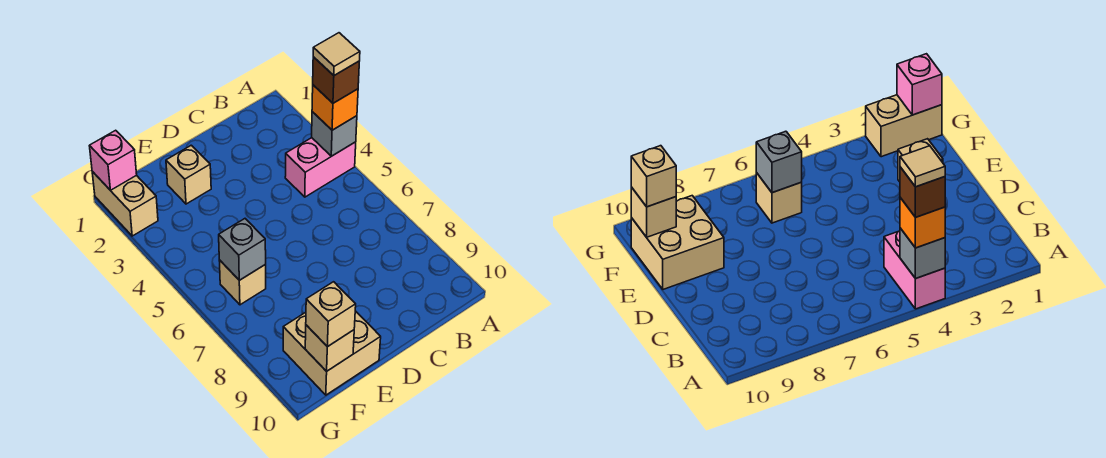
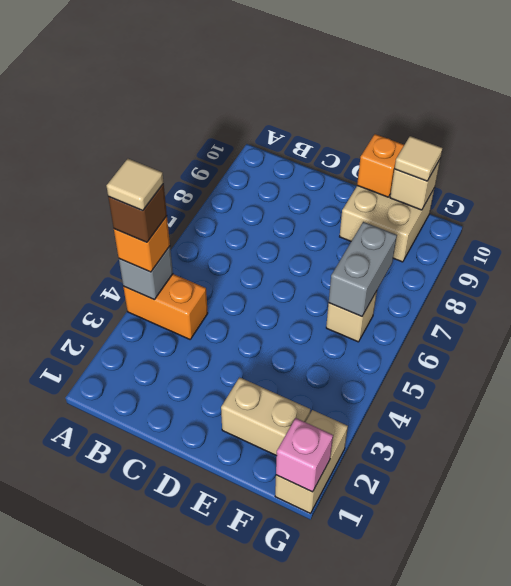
pink 1x2 brick [285,138,356,197] -> orange 1x2 brick [123,274,208,339]
tan 1x1 brick [166,145,211,204] -> tan 1x2 brick [221,377,310,456]
none -> orange 1x1 brick [357,134,404,197]
grey 1x1 brick [219,219,266,280] -> grey 1x2 brick [329,222,397,316]
tan 1x1 brick [306,282,356,347] -> tan 1x1 tile [395,136,443,181]

